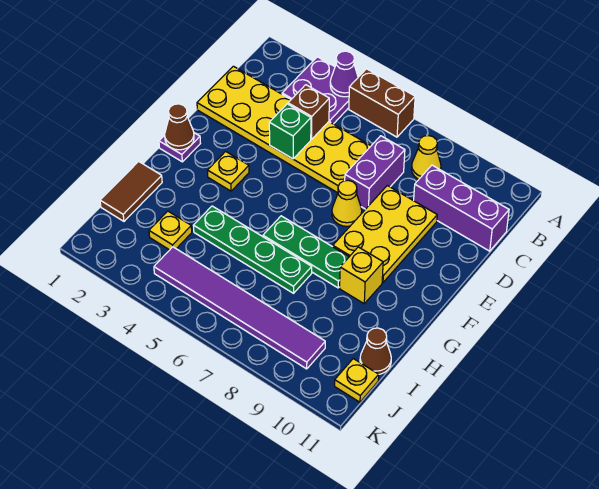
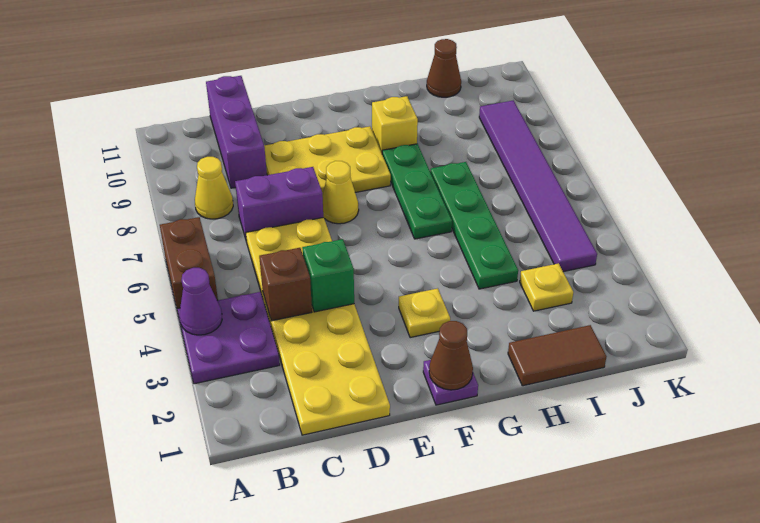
yellow 1x1 plate [335,359,379,402] -> none

